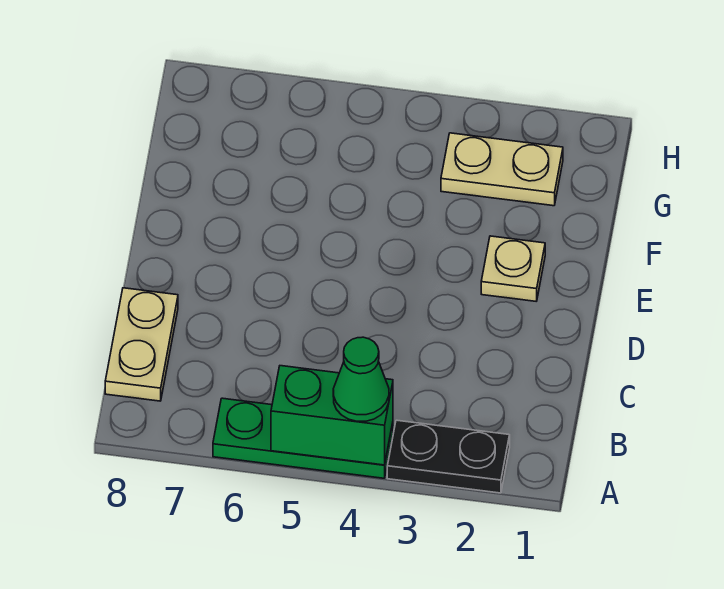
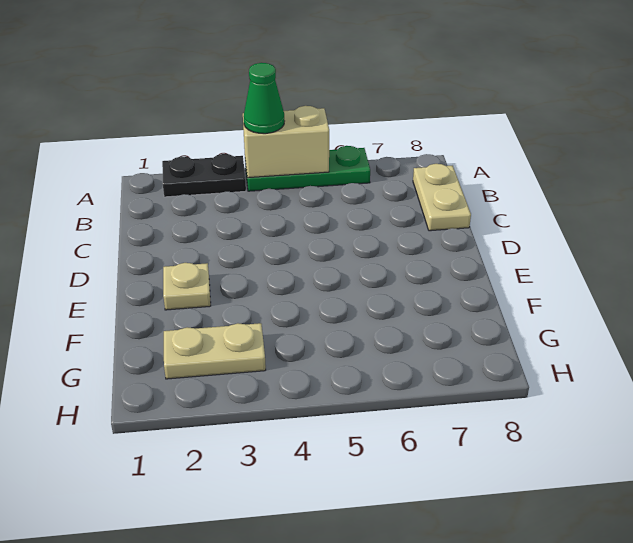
green 1x2 brick [271,366,393,465] -> tan 1x2 brick [243,106,329,178]

